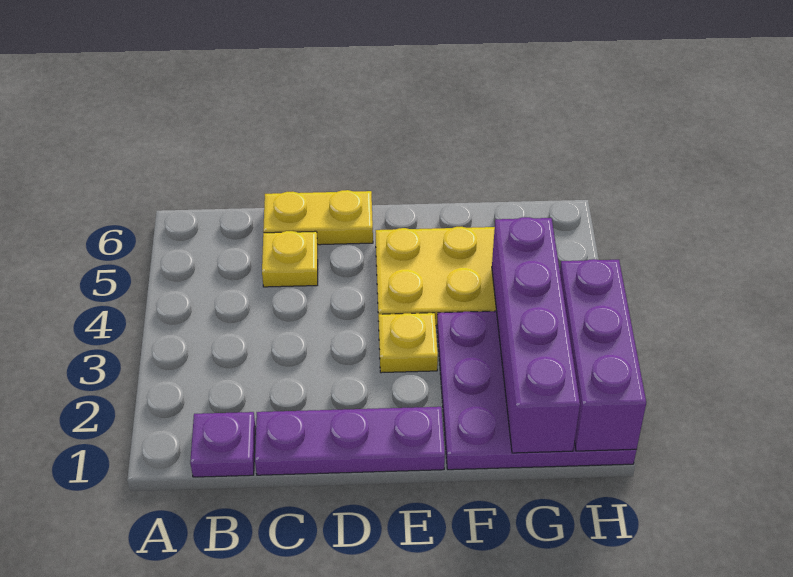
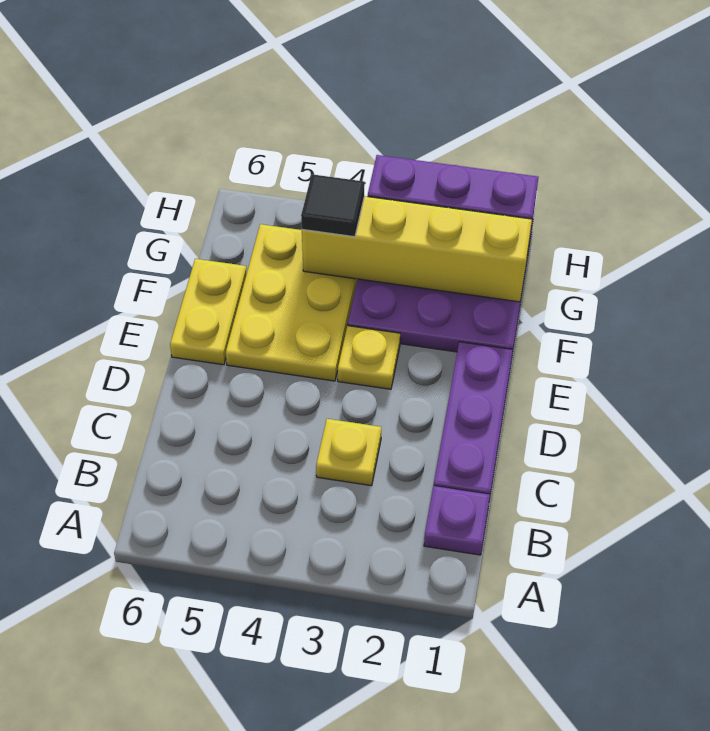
yellow 1x1 plate [262,231,318,287] -> yellow 1x1 plate moved to [316,419,381,486]
yellow 1x2 plate [263,190,373,245] -> yellow 1x2 plate moved to [170,259,247,365]
purple 1x4 brick [492,217,580,453] -> yellow 1x4 brick [302,196,532,302]
none -> black 1x1 tile [301,174,365,237]

